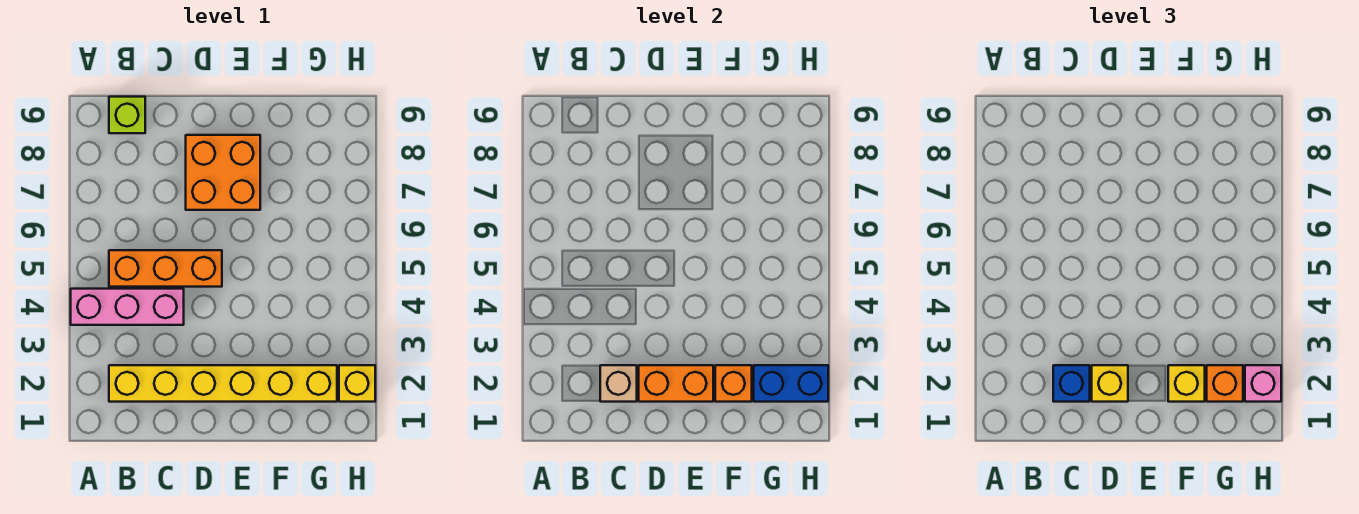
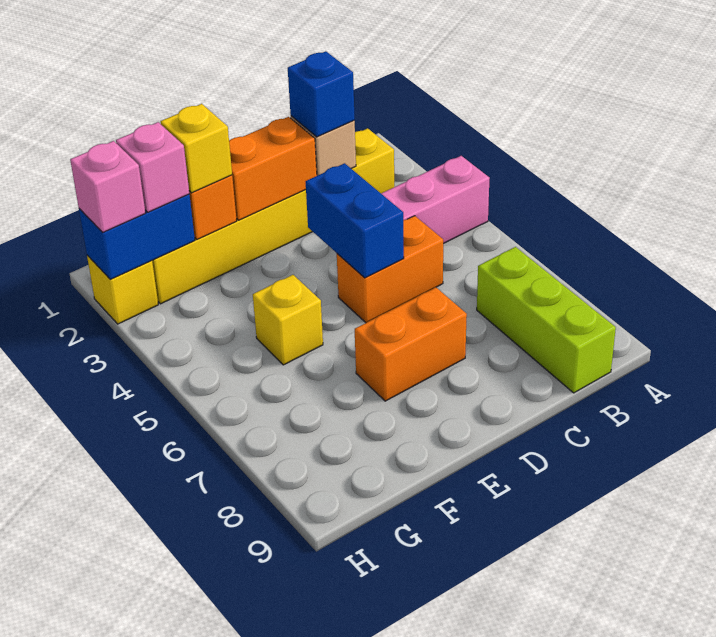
orange 1x3 brick [109,250,222,287] -> orange 1x2 brick [337,216,443,323]
lime 1x1 brick [109,97,145,133] -> lime 1x3 brick [477,247,616,393]
yellow 1x1 brick [1092,365,1128,402] -> yellow 1x1 brick moved to [253,275,323,365]
none -> blue 1x2 brick [306,163,404,278]
orange 2x2 brick [186,135,260,210] -> orange 1x2 brick [355,287,467,401]
orange 1x1 brick [1207,365,1243,402] -> pink 1x1 brick [116,122,189,212]

